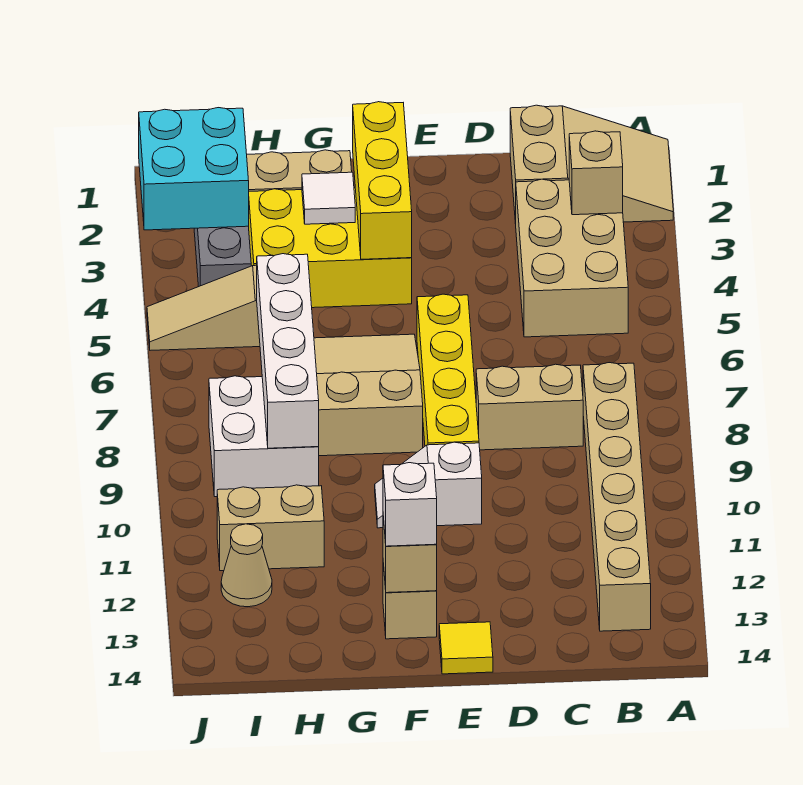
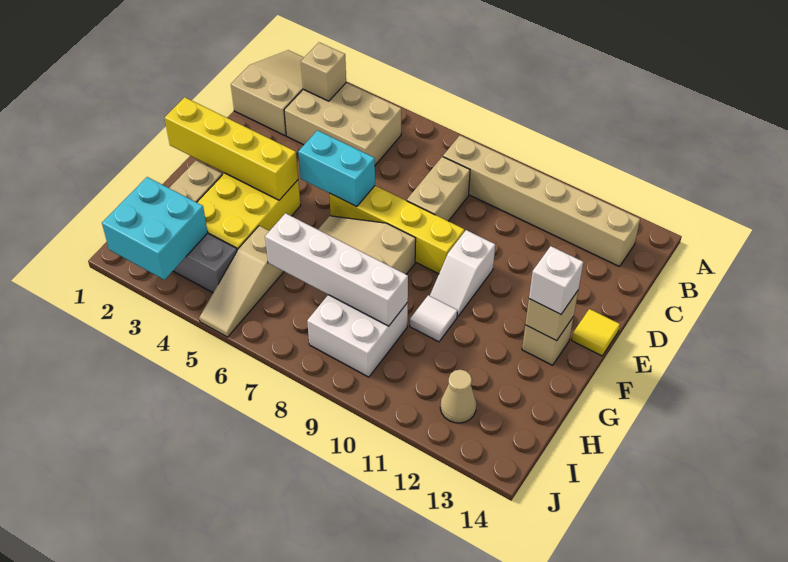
none -> cyan 1x2 brick [298,130,375,207]
yellow 1x3 brick [353,102,412,259] -> yellow 1x4 brick [165,97,298,200]
white 1x1 tile [302,172,355,224] -> white 1x1 tile moved to [410,295,457,342]
tan 1x2 brick [217,485,324,571] -> none

